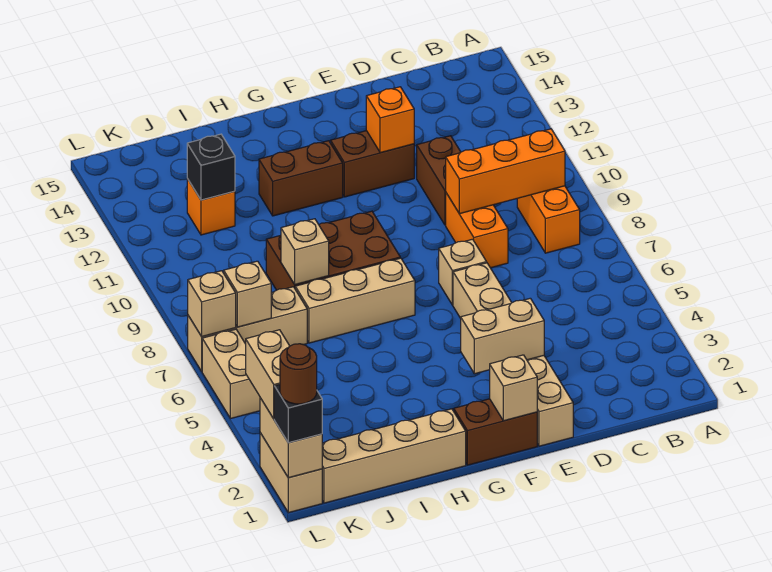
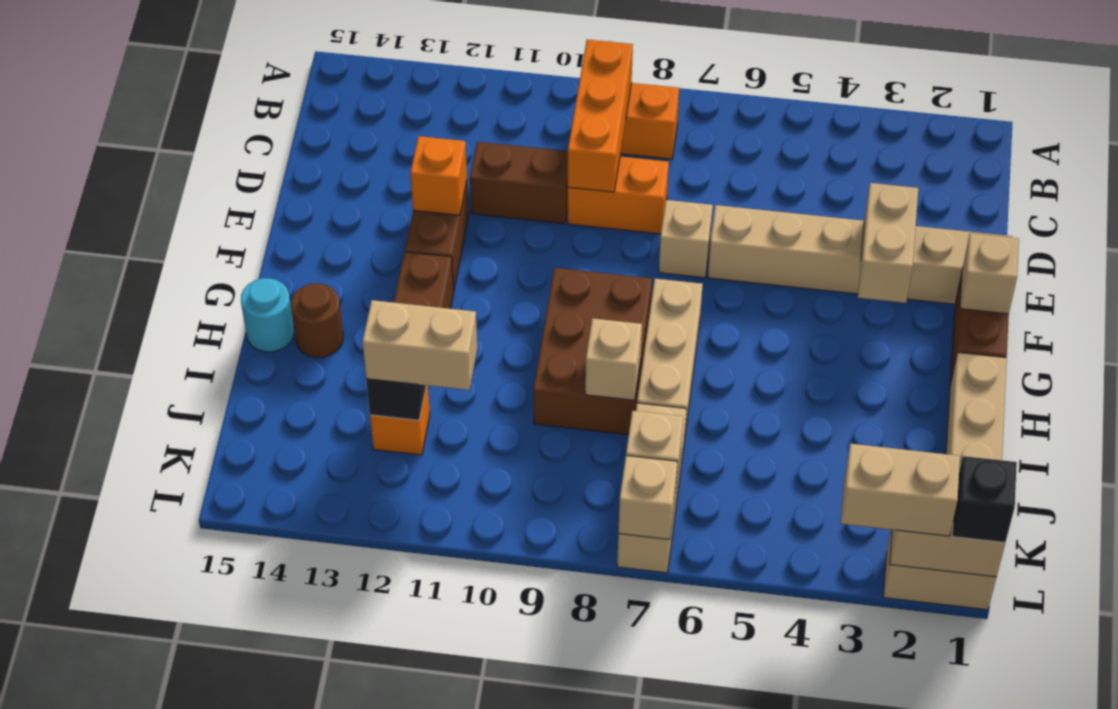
none -> cyan 1x1 round brick [241,278,294,352]
brown 1x1 round brick [280,344,317,404] -> brown 1x1 round brick moved to [291,284,343,358]
tan 1x2 brick [202,329,260,419] -> tan 1x2 brick moved to [363,300,477,390]

